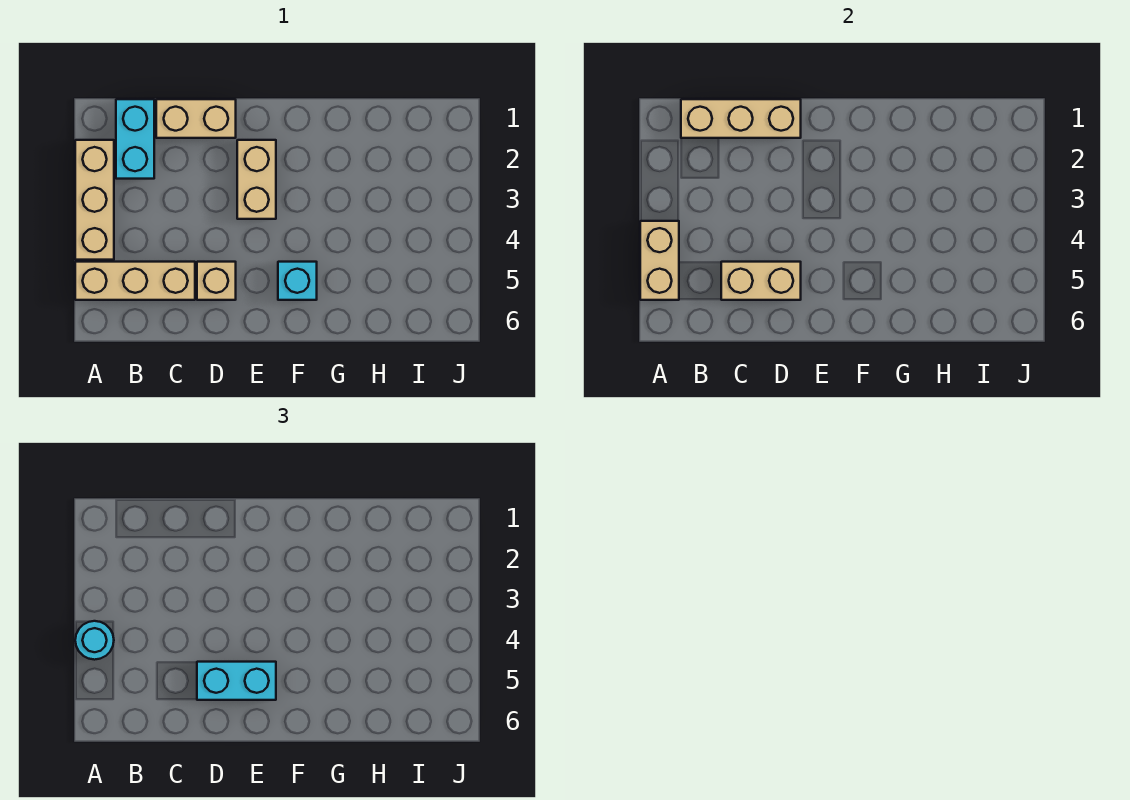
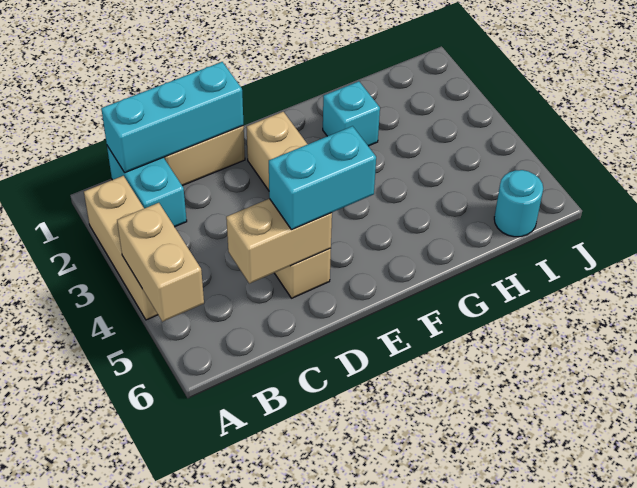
cyan 1x1 round brick [75,621,114,660] -> cyan 1x1 round brick moved to [494,170,543,237]
tan 1x3 brick [75,262,195,300] -> none
tan 1x3 brick [681,99,801,138] -> cyan 1x3 brick [101,62,244,173]
cyan 1x1 brick [278,262,317,300] -> cyan 1x1 brick moved to [323,81,380,146]

